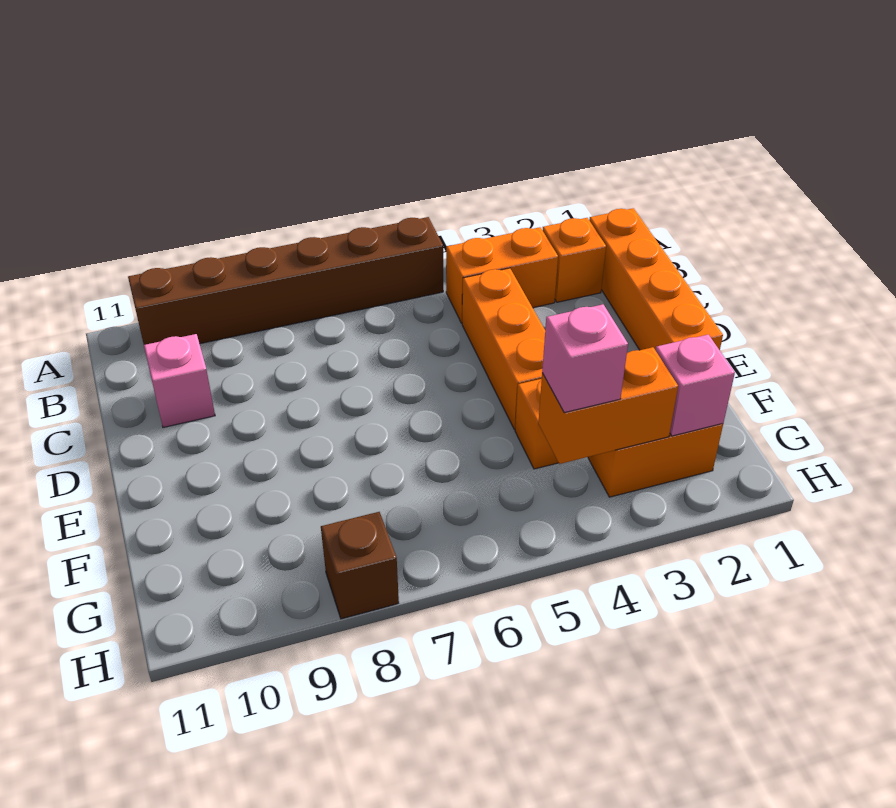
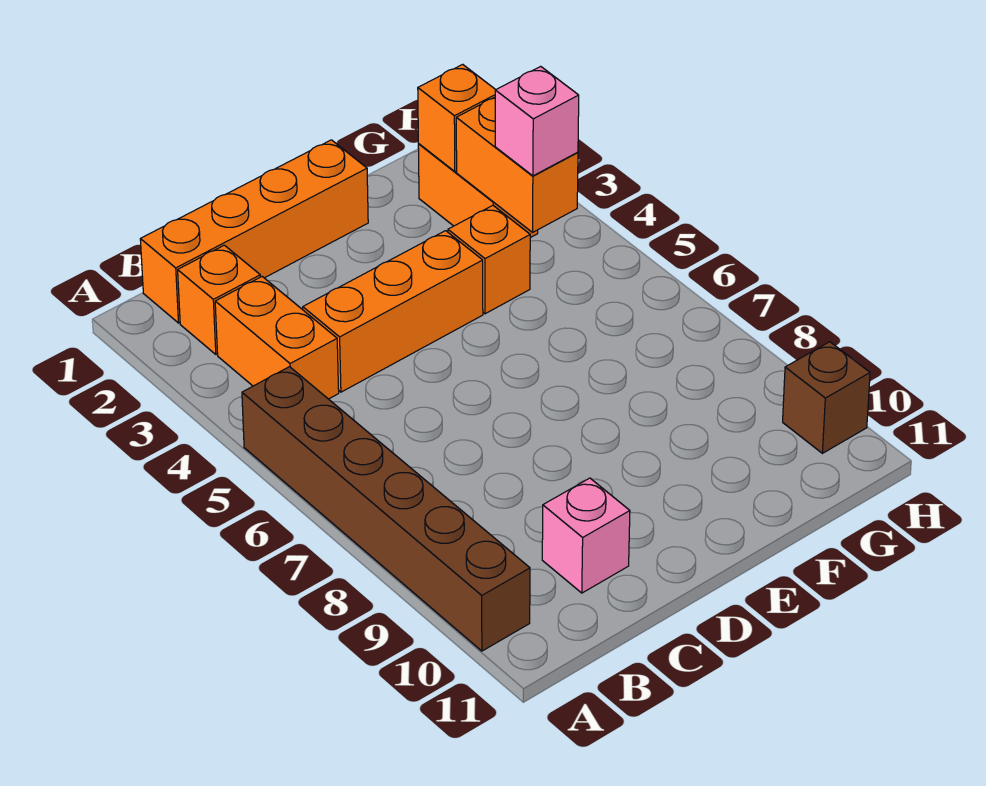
pink 1x1 brick [655,335,735,436] -> orange 1x1 brick [418,64,496,172]
brown 1x1 brick [321,512,399,619] -> brown 1x1 brick moved to [783,342,870,453]

